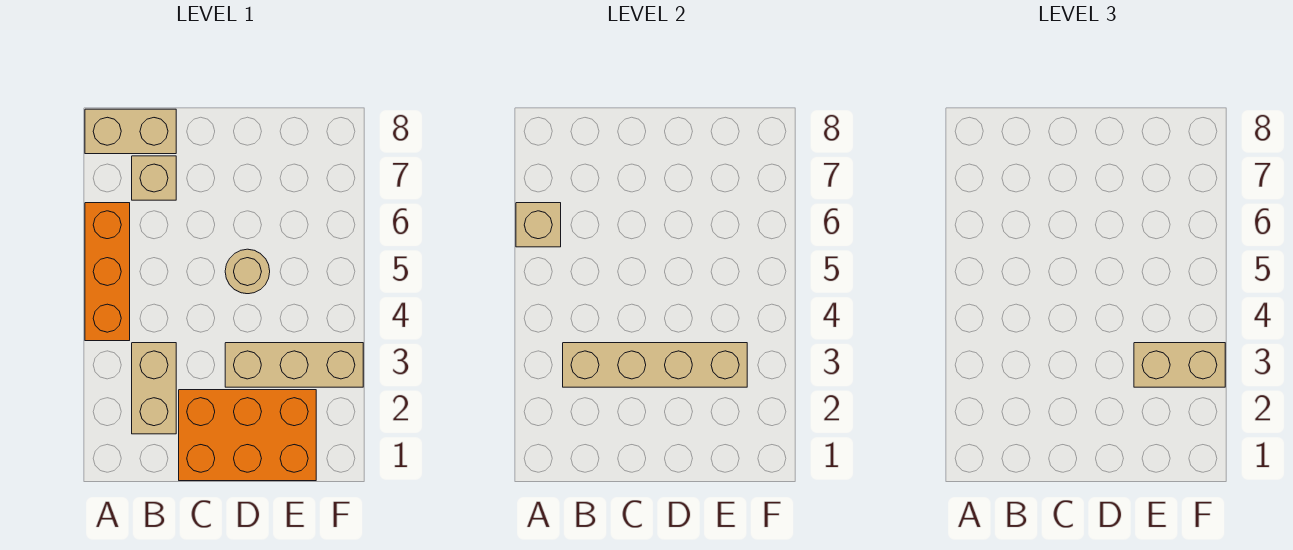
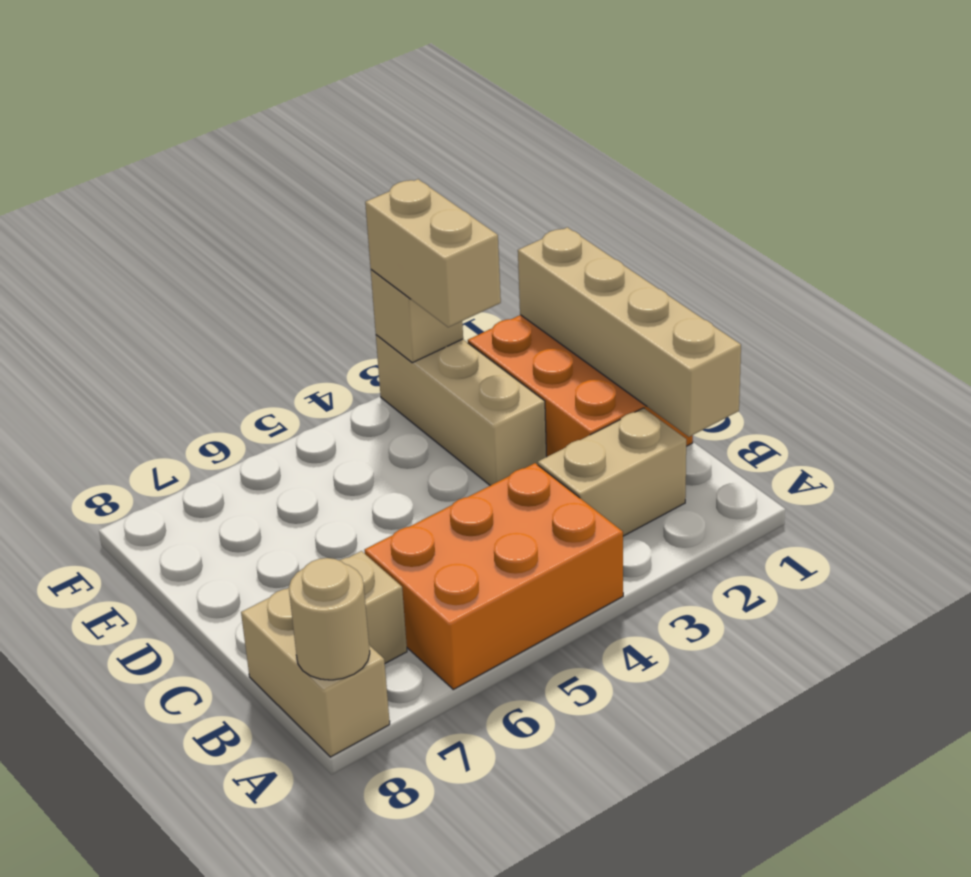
orange 1x3 brick [85,203,130,341] -> orange 2x3 brick [365,463,623,689]
tan 1x1 brick [516,203,561,247] -> tan 1x1 brick moved to [371,270,463,363]
tan 1x4 brick [563,343,747,387] -> tan 1x4 brick moved to [518,227,741,437]
tan 1x1 round brick [225,249,270,294] -> tan 1x1 round brick moved to [289,558,370,680]

